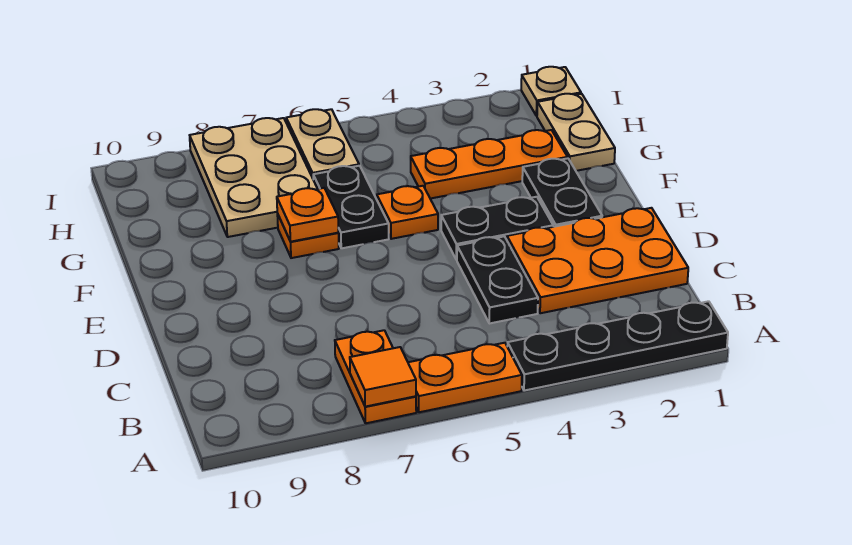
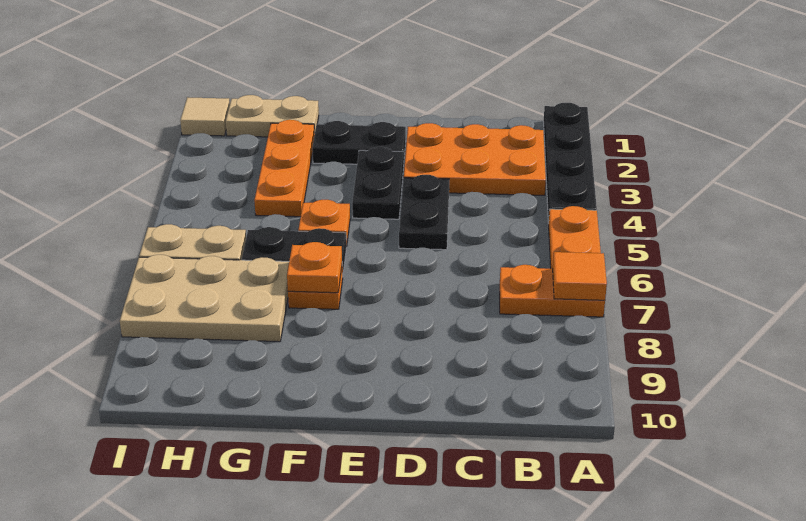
orange 2x3 plate [507,208,688,313] -> orange 2x3 plate turned to [404,123,546,195]
black 1x2 plate [457,236,538,324] -> black 1x2 plate turned to [399,175,449,250]
tan 1x1 plate [521,67,581,116] -> tan 1x1 tile [180,97,230,136]

